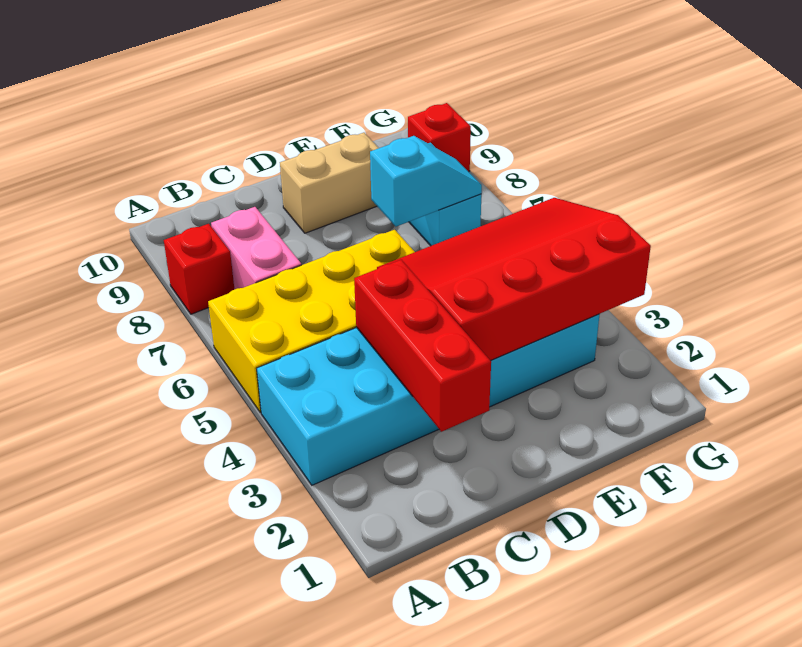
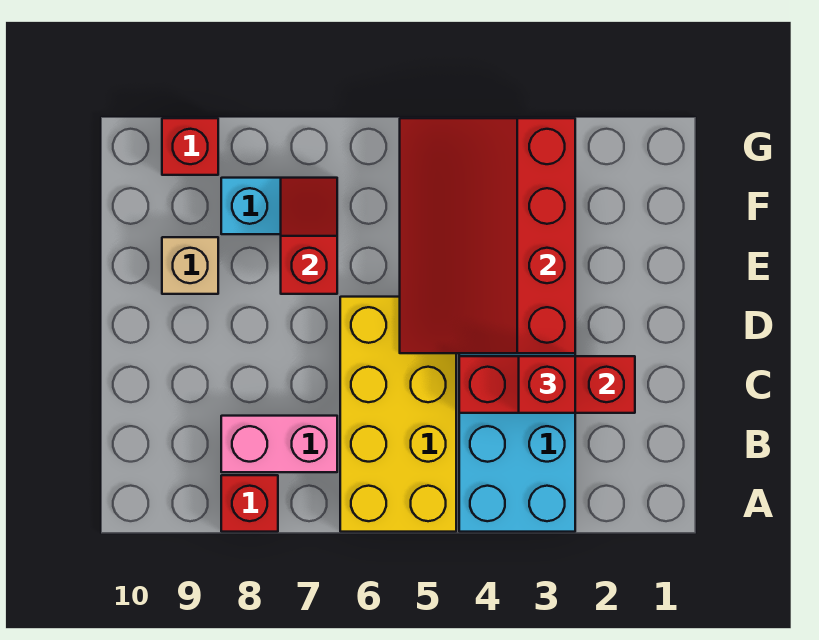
none -> red 1x1 brick [519,356,575,413]
tan 1x2 brick [280,133,378,233] -> tan 1x1 brick [162,237,218,294]
cyan 1x2 slope [370,136,482,226] -> red 1x2 slope [281,178,337,294]

